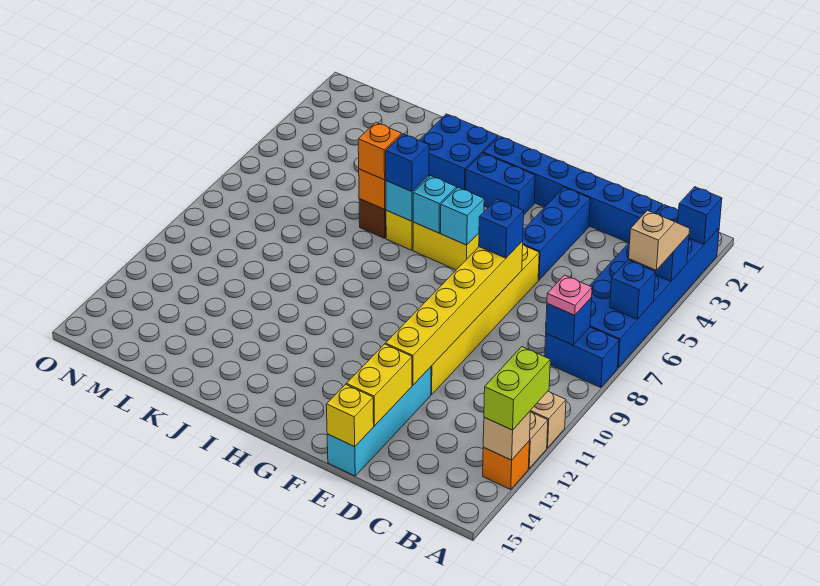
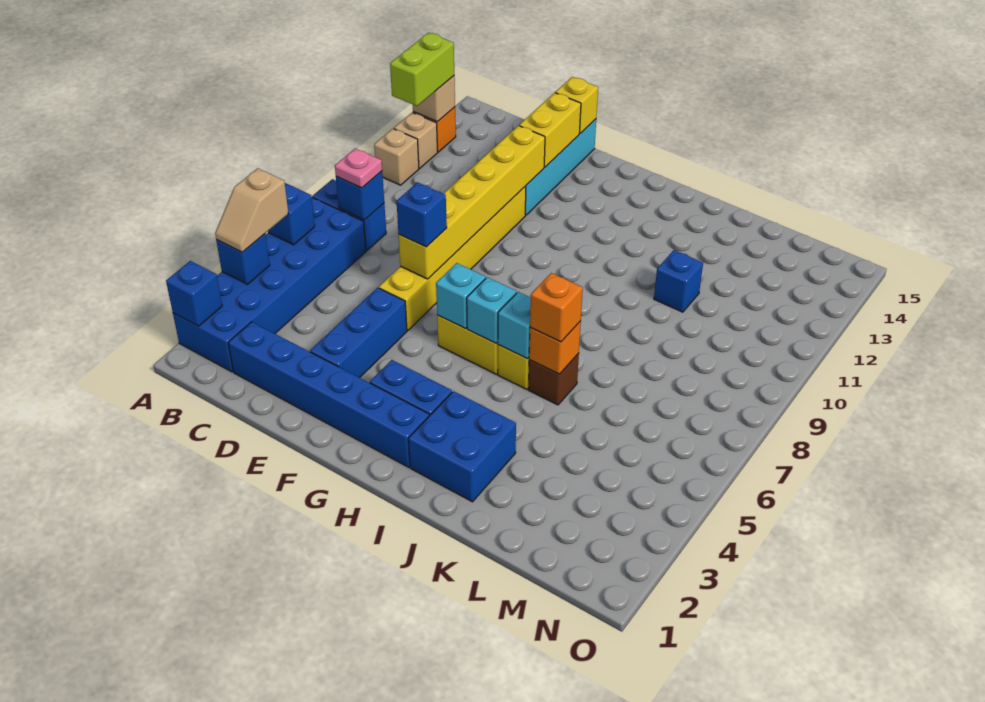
blue 1x1 brick [386,134,429,192] -> blue 1x1 brick moved to [654,250,703,312]

